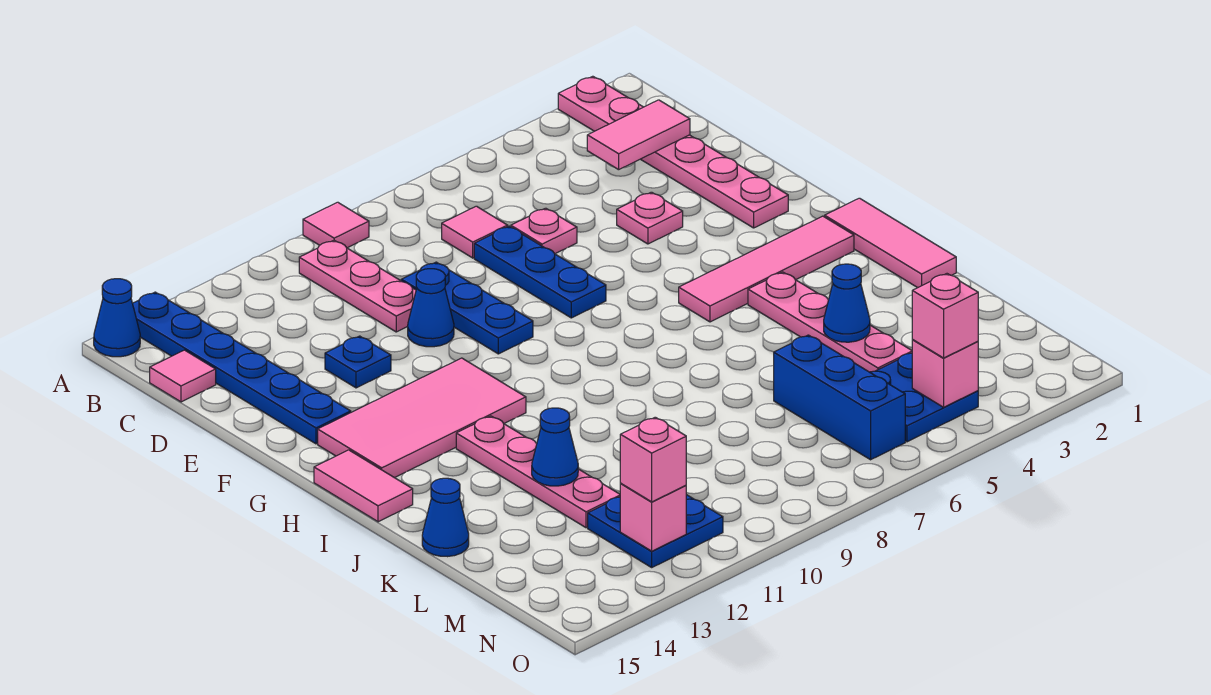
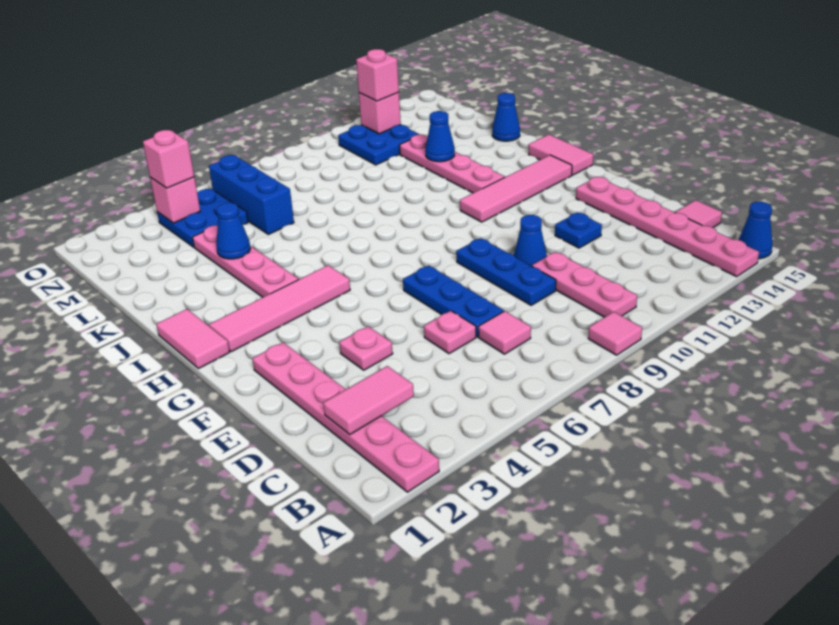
blue 1x6 plate [132,292,351,444] -> pink 1x6 plate [576,177,759,277]
pink 2x4 tile [318,358,526,478] -> pink 1x4 tile [460,155,572,222]
pink 1x3 tile [825,198,956,288] -> pink 1x2 tile [156,309,230,369]

